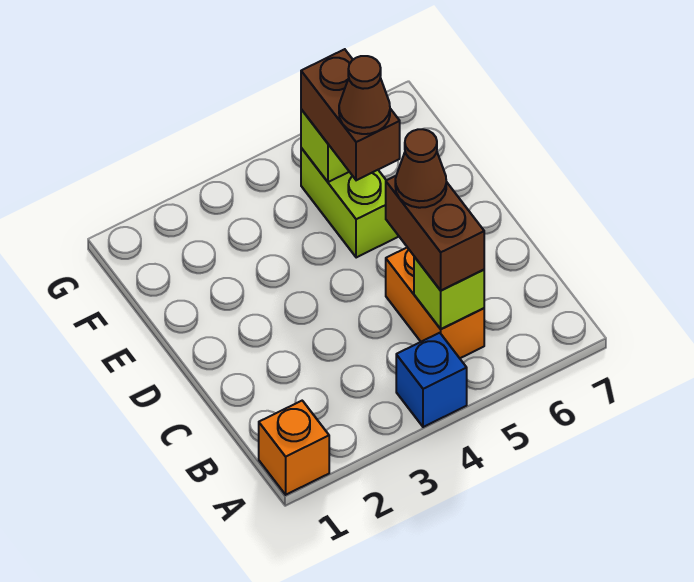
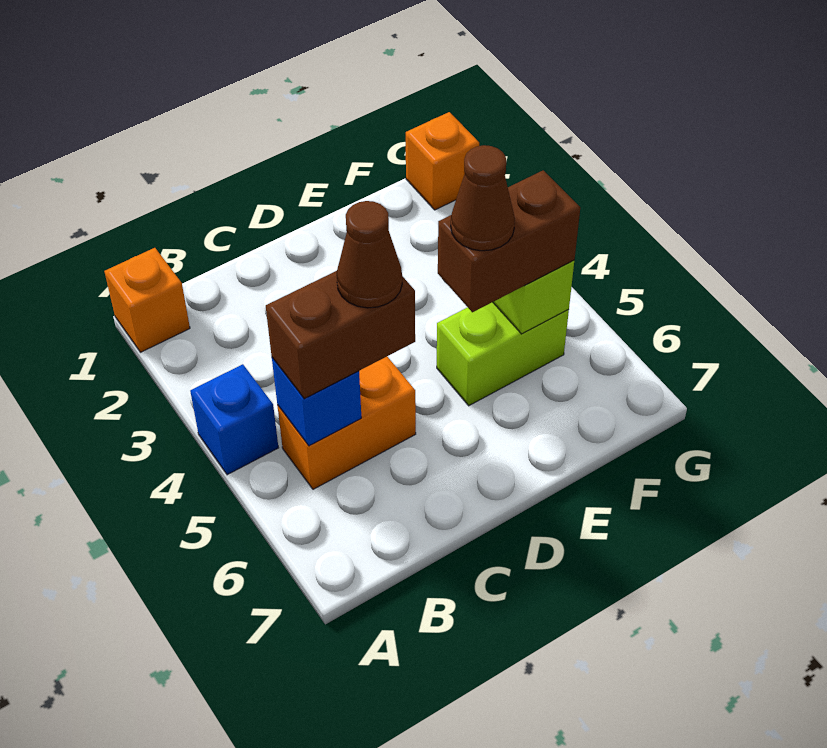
lime 1x1 brick [414,257,484,329] -> blue 1x1 brick [272,358,361,446]
none -> orange 1x1 brick [406,112,479,210]

